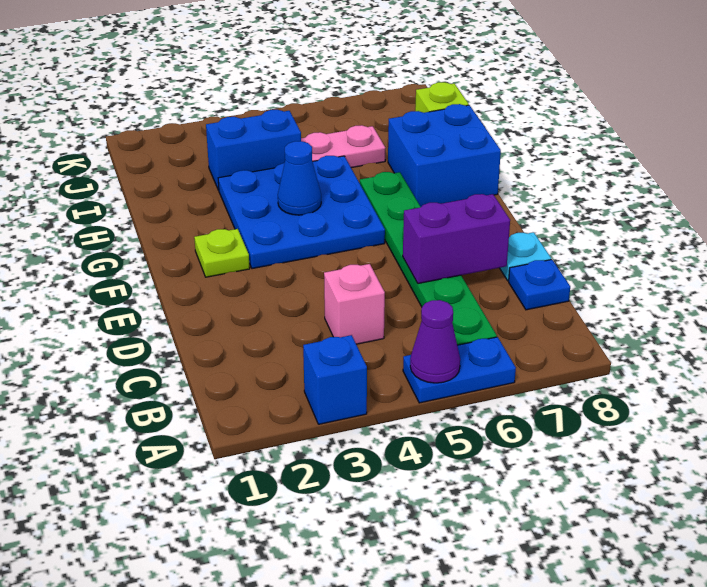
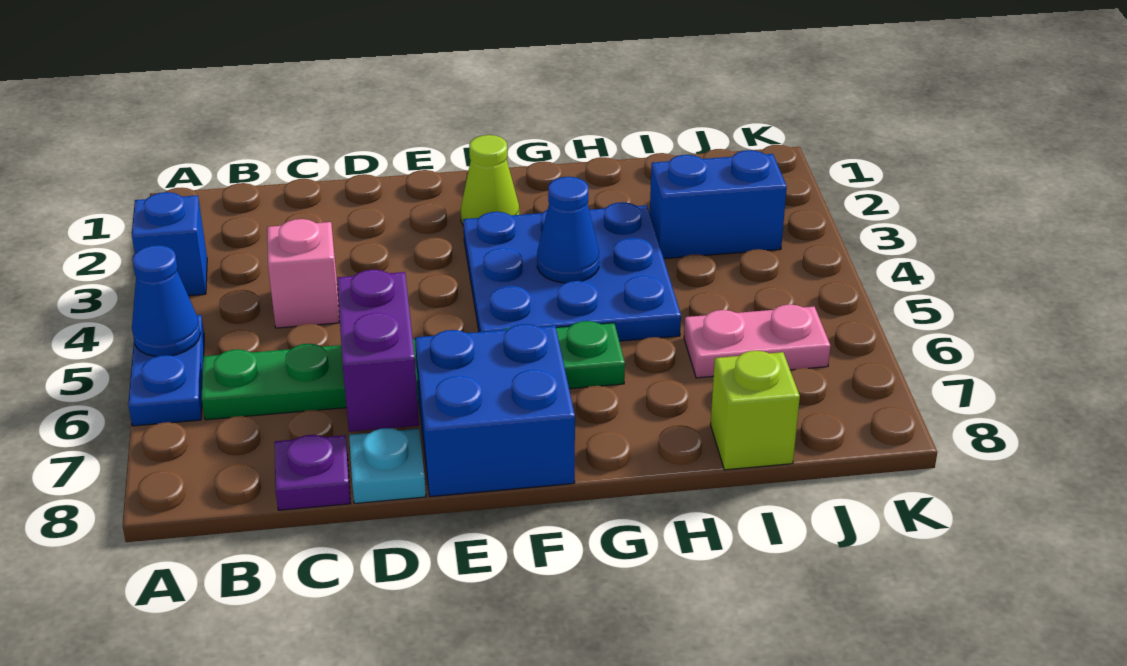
purple 1x1 cone [410,300,460,383] -> blue 1x1 cone [132,245,200,357]
blue 1x1 plate [509,259,570,310] -> purple 1x1 plate [275,435,351,510]
lime 1x1 plate [194,229,250,277] -> lime 1x1 cone [461,135,519,224]
blue 2x2 brick [388,104,501,207] -> blue 2x2 brick moved to [415,324,575,497]
blue 1x2 brick [206,110,301,190] -> blue 1x2 brick turned to [650,150,787,259]
pink 1x2 plate [301,125,385,168] -> pink 1x2 plate turned to [684,304,830,378]

